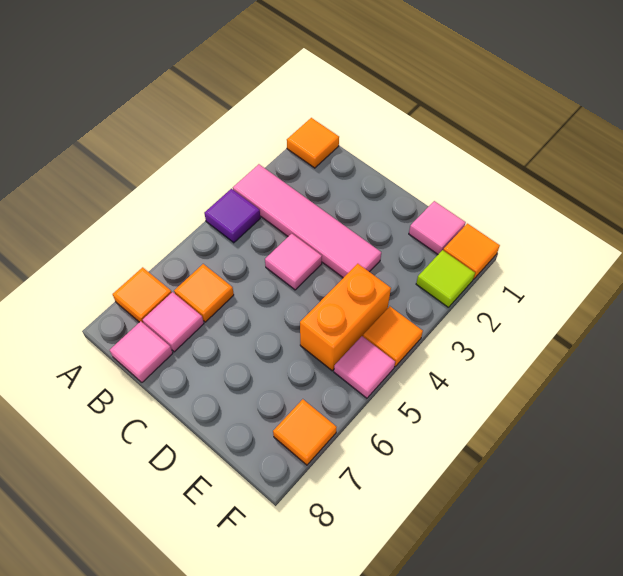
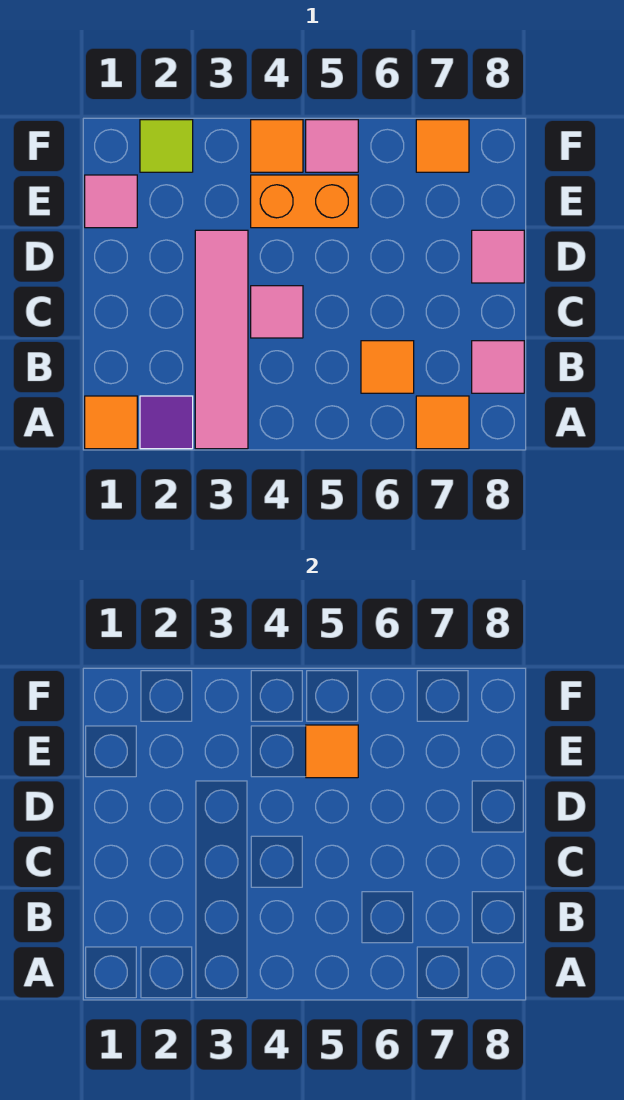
purple 1x1 tile [204,189,260,243] -> purple 1x1 tile moved to [140,396,193,449]
pink 1x1 tile [143,292,204,352] -> pink 1x1 tile moved to [472,230,524,283]
orange 1x1 tile [443,224,500,279] -> orange 1x1 tile moved to [306,725,358,778]

